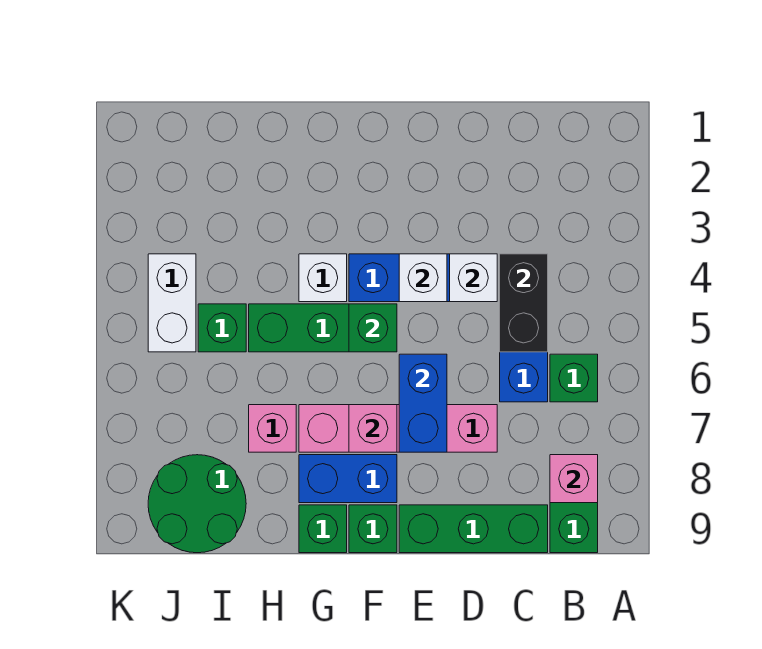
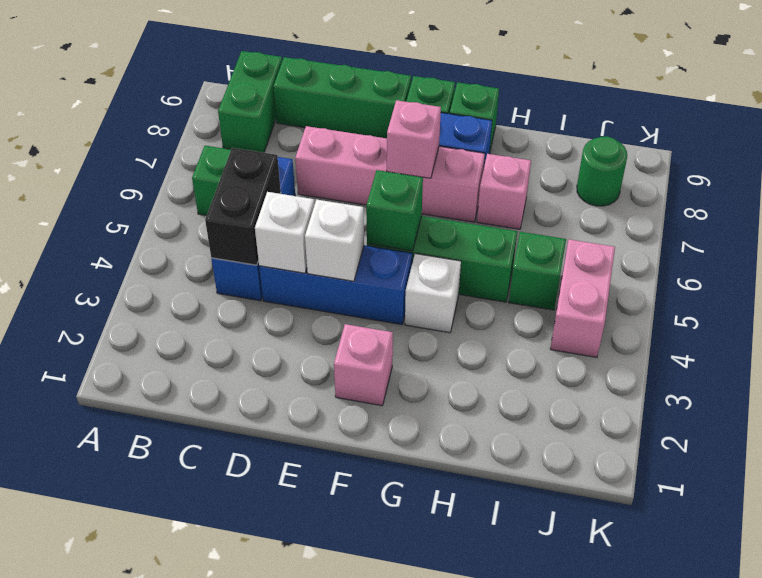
pink 1x1 brick [550,455,598,503] -> pink 1x1 brick moved to [334,324,393,406]
blue 1x2 brick [399,354,447,452] -> none
green 2x2 round brick [148,455,246,553] -> green 1x1 round brick [577,136,627,206]
white 1x2 brick [148,254,196,352] -> pink 1x2 brick [550,239,615,357]

